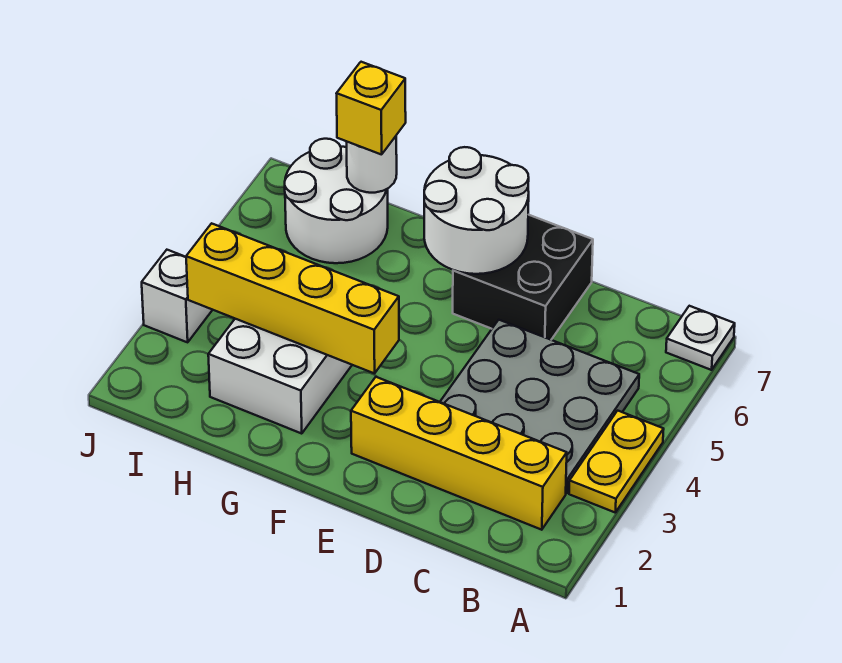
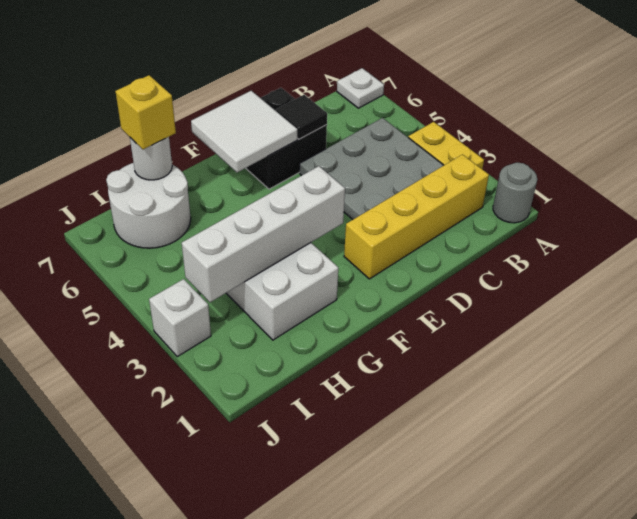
none -> grey 1x1 round brick [493,163,537,223]
none -> black 1x1 tile [276,95,327,139]
white 2x2 round brick [424,147,529,274] -> white 2x2 tile [191,91,297,172]
yellow 1x4 brick [186,223,399,373] -> white 1x4 brick [182,166,345,302]

